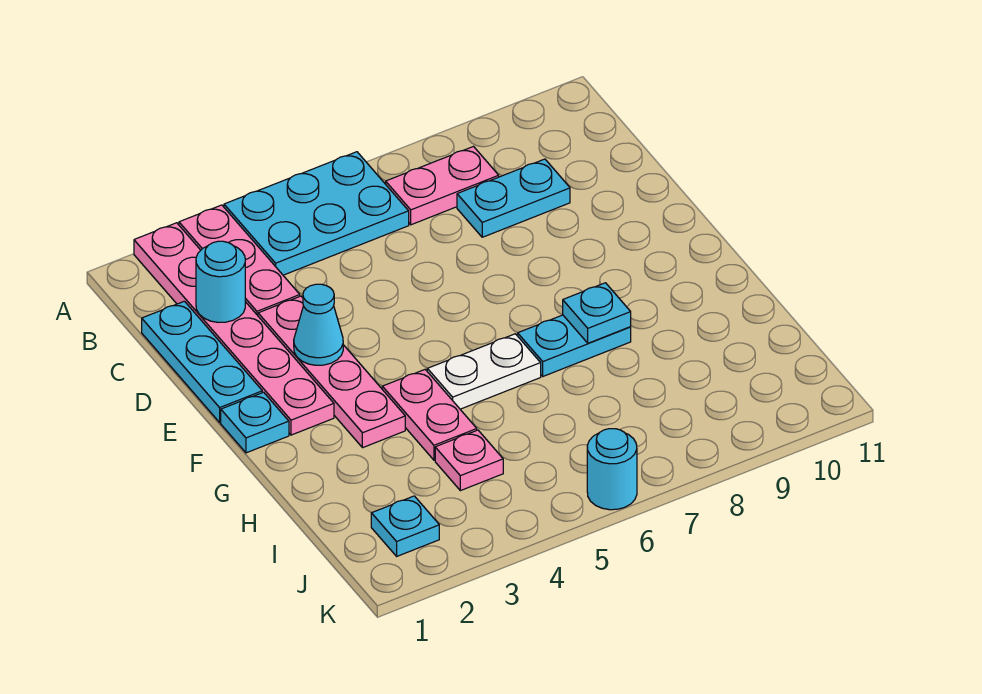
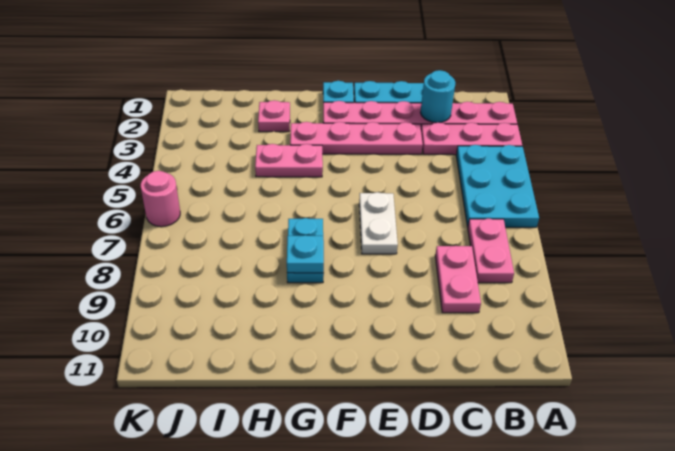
cyan 1x2 plate [457,159,570,237] -> pink 1x2 plate [435,246,481,313]
cyan 1x1 cone [294,284,343,365] -> none
white 1x2 plate [427,334,541,409] -> white 1x2 plate moved to [359,192,398,254]
pink 1x1 plate [435,430,503,491] -> pink 1x1 plate moved to [258,100,290,132]
cyan 1x1 plate [371,496,439,556] -> none
cyan 1x1 round brick [587,429,637,510] -> pink 1x1 round brick [141,171,180,227]

